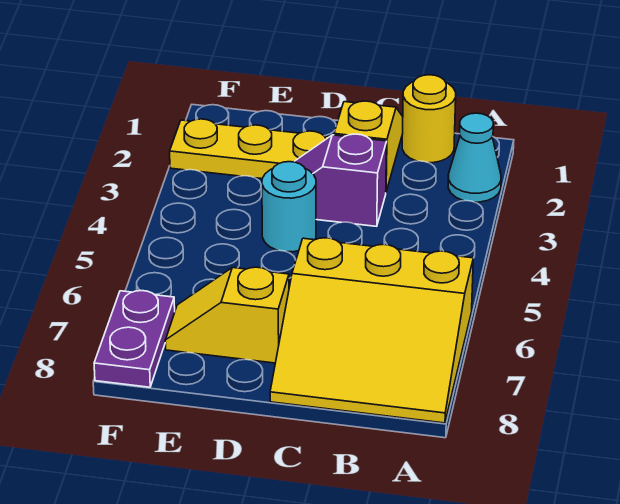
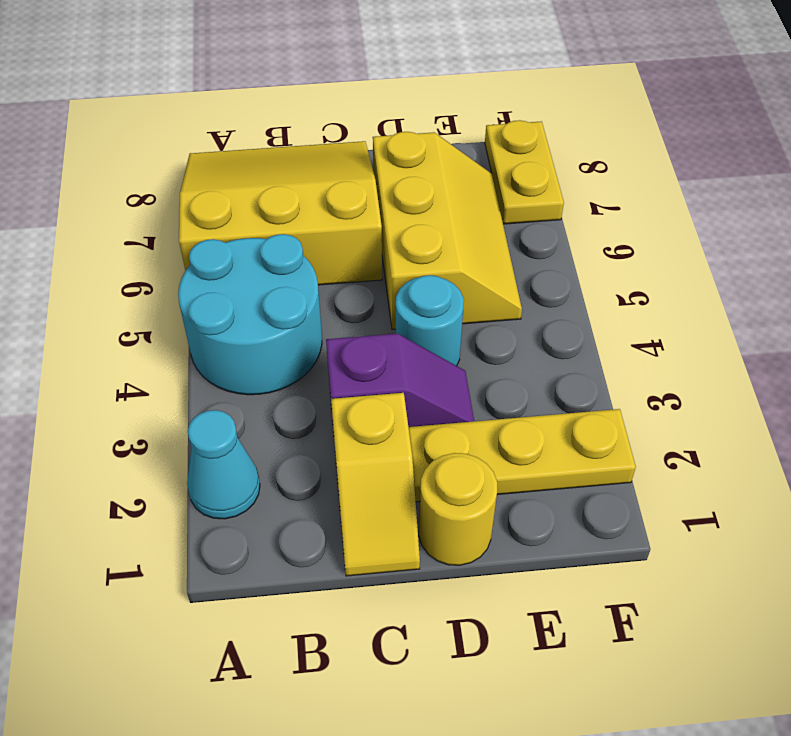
none -> cyan 2x2 round brick [178,234,322,395]
yellow 1x1 round brick [402,75,456,163] -> yellow 1x1 round brick moved to [419,453,497,565]
yellow 1x2 slope [165,267,289,363] -> yellow 2x3 slope [373,132,522,329]
purple 1x2 plate [94,291,175,387] -> yellow 1x2 plate [485,120,564,224]

